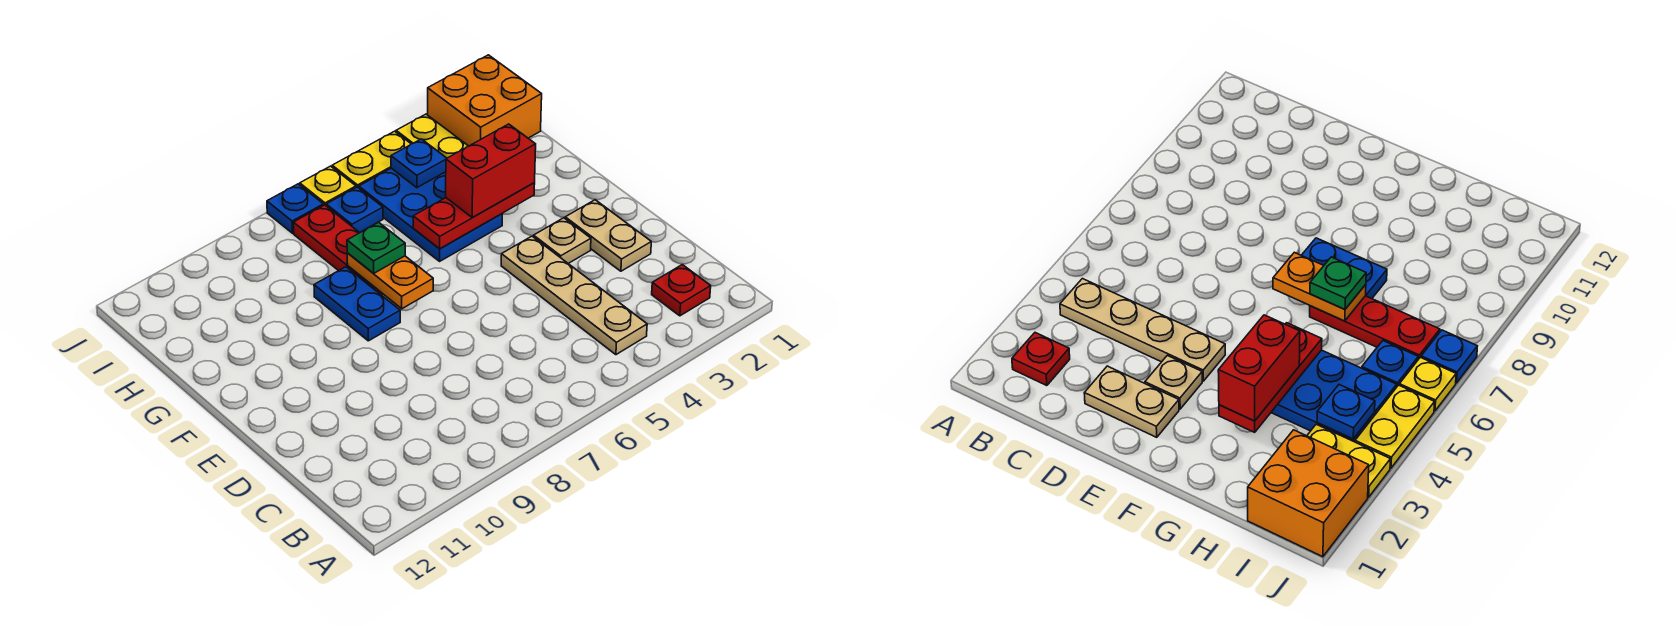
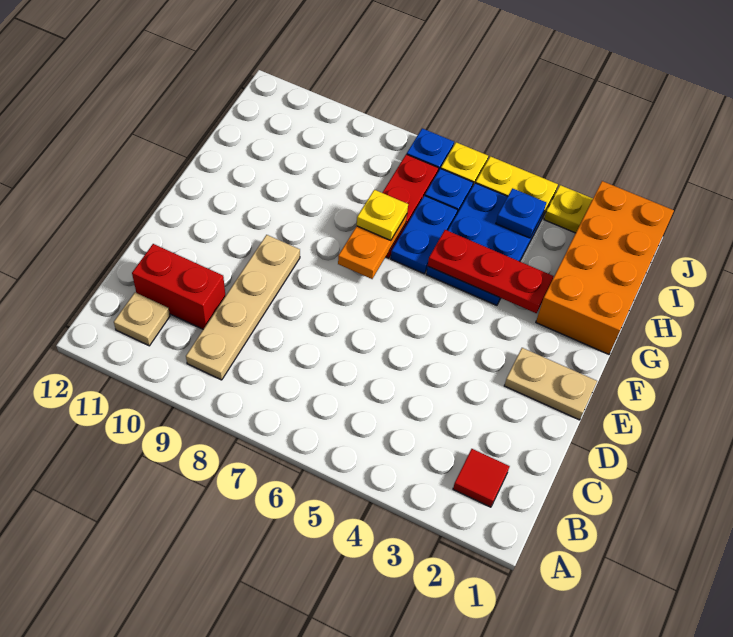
red 1x1 plate [652,265,711,316] -> red 1x1 tile [453,449,510,507]
tan 1x4 plate [501,236,647,355] -> tan 1x4 plate moved to [186,235,300,380]
tan 1x2 plate [565,200,651,271] -> tan 1x2 plate turned to [504,348,597,420]
tan 1x1 plate [534,218,591,263] -> tan 1x1 plate moved to [114,292,170,346]
blue 1x2 plate [314,267,400,341] -> blue 1x2 plate moved to [391,196,457,274]
red 1x2 brick [446,124,536,218] -> red 1x2 brick moved to [132,244,225,329]
green 1x1 plate [347,222,405,274] -> yellow 1x1 plate [357,190,408,241]
orange 2x2 brick [428,55,542,146] -> orange 2x4 brick [536,181,674,354]
yellow 1x2 plate [396,114,468,158] -> yellow 1x1 plate [544,185,593,233]

